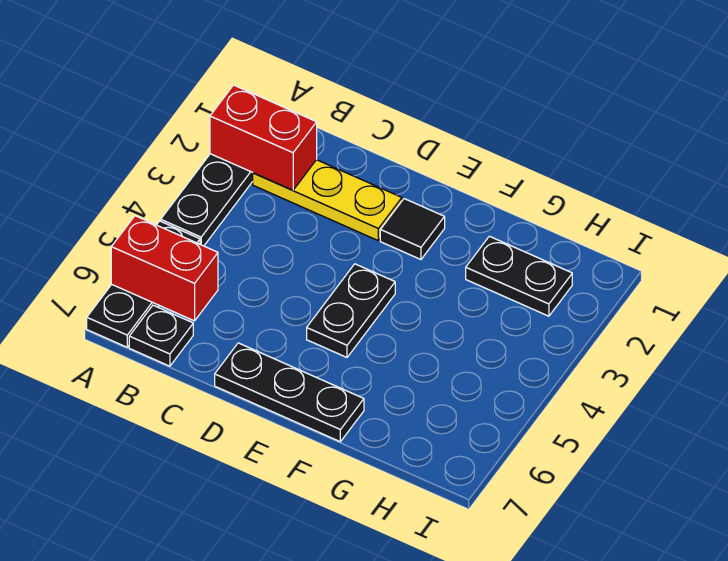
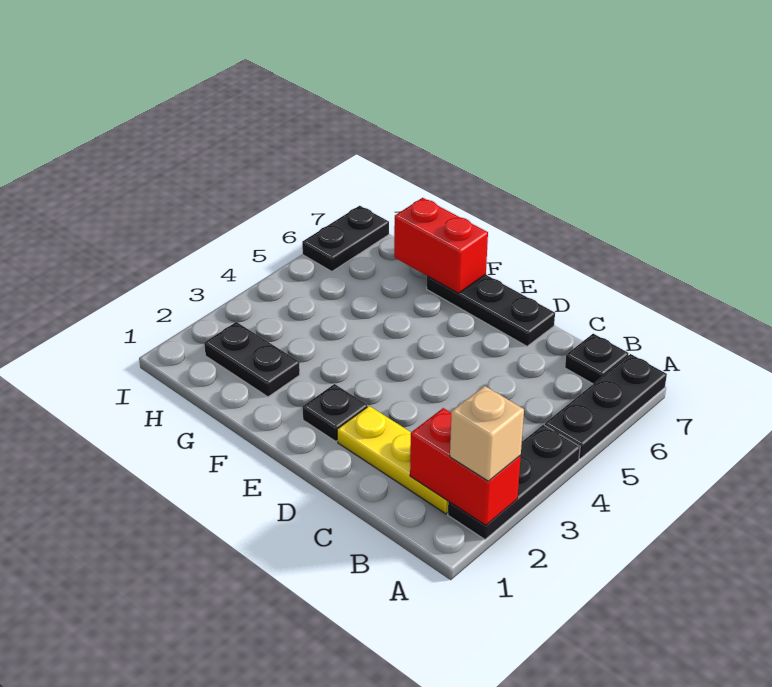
none -> tan 1x1 brick [450,386,524,481]
red 1x2 brick [111,216,218,321] -> red 1x2 brick moved to [394,198,488,293]
black 1x1 tile [380,199,445,259] -> black 1x1 plate [302,384,367,441]
black 1x2 plate [307,264,395,357] -> black 1x2 plate moved to [302,206,389,271]

